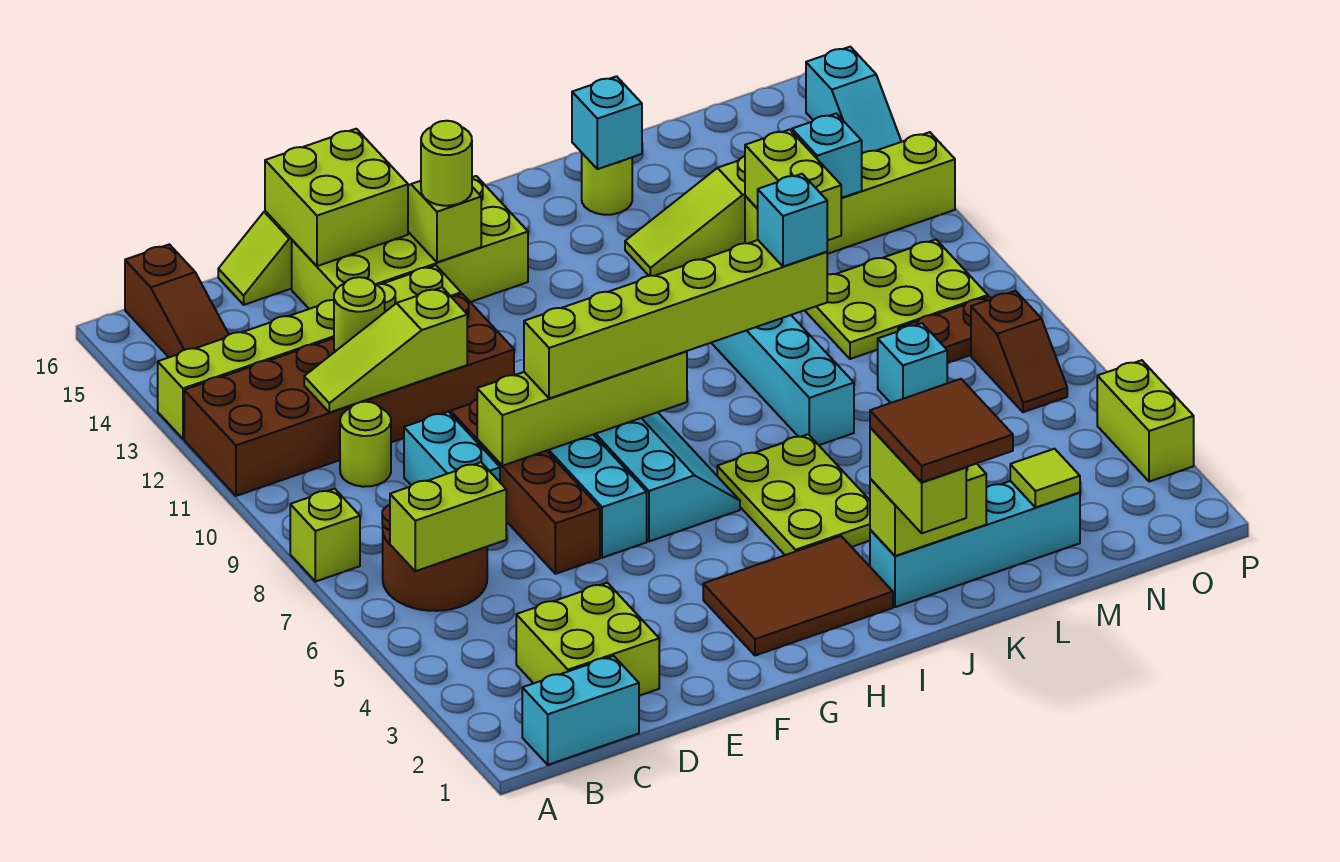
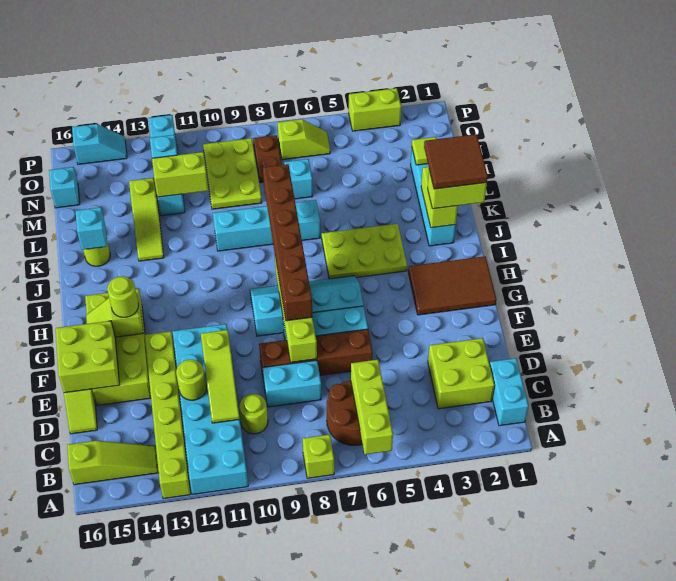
brown 2x6 brick [184,294,514,496] -> cyan 2x6 brick [173,324,248,494]
lime 1x2 brick [390,462,506,571] -> lime 1x3 brick [351,360,393,454]
brown 1x3 slope [125,244,229,357] -> lime 1x3 slope [67,441,159,485]
lime 1x6 brick [524,240,827,399] -> brown 1x6 brick [263,164,312,321]
brown 2x3 tile [703,536,893,656] -> brown 2x3 tile turned to [408,256,497,315]
cyan 1x1 brick [758,174,827,267] -> cyan 1x1 brick moved to [49,167,80,208]
lime 1x4 brick [745,132,955,254] -> cyan 1x4 brick [148,115,185,216]
brown 1x2 slope [971,291,1067,412] -> lime 1x2 slope [278,119,330,160]

